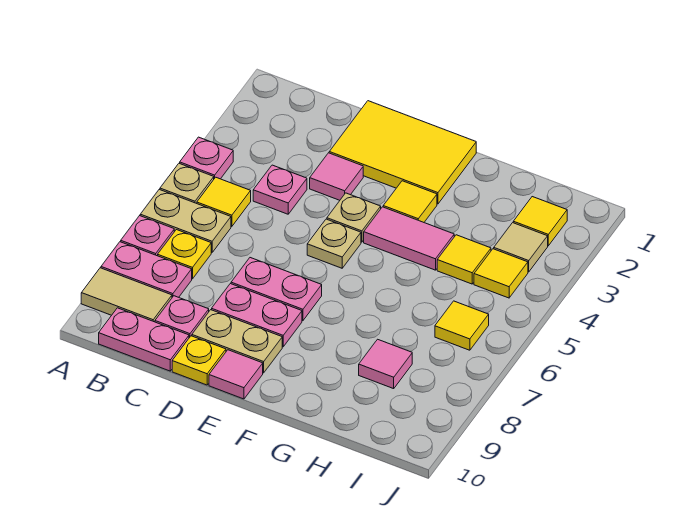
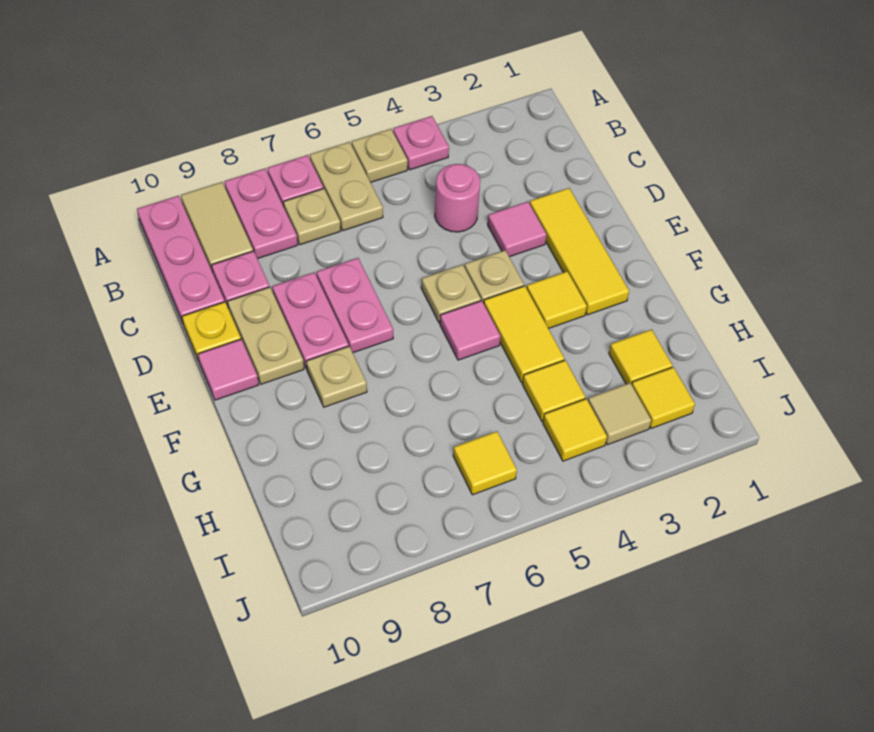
yellow 1x1 tile [197,177,251,227] -> yellow 1x1 tile moved to [609,329,672,385]
yellow 1x1 plate [158,230,211,279] -> tan 1x1 plate [283,188,341,245]
pink 1x2 plate [99,308,189,371] -> pink 1x3 plate [137,196,225,323]
pink 1x1 plate [253,165,307,214] -> pink 1x1 round brick [435,164,480,232]
yellow 2x3 tile [329,101,476,204] -> yellow 1x3 tile [530,188,629,315]
pink 1x2 tile [364,207,454,270] -> yellow 1x2 tile [484,286,564,382]
none -> tan 1x1 plate [306,346,367,407]
pink 1x1 tile [359,339,412,389] -> pink 1x1 tile moved to [440,301,501,360]

